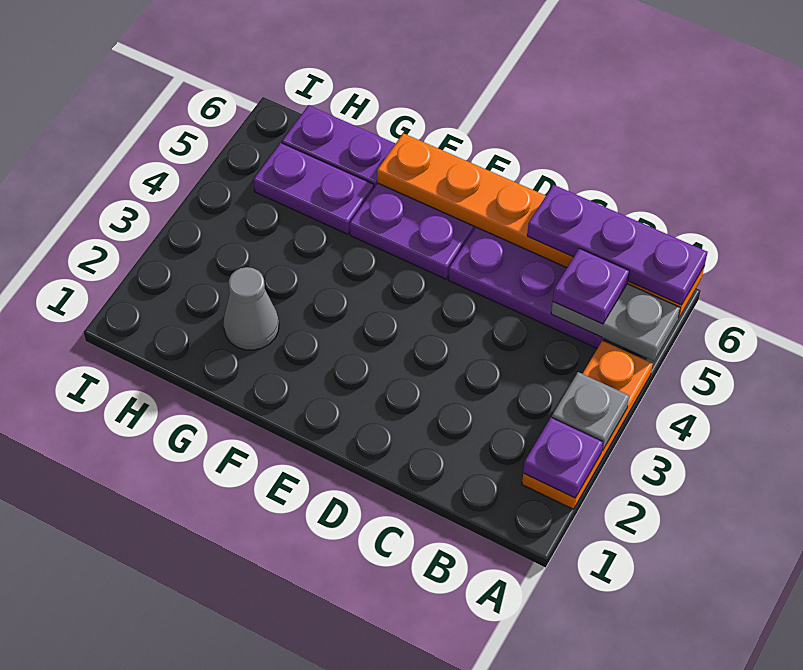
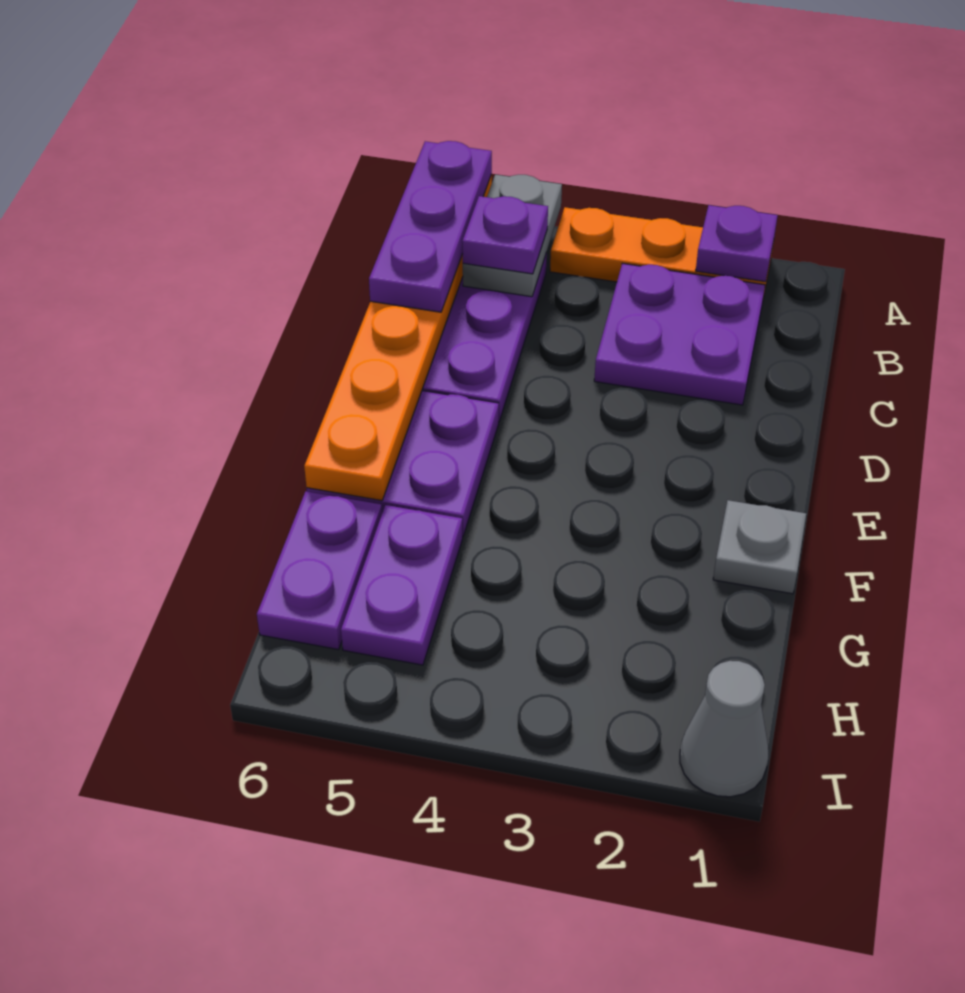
grey 1x1 plate [552,372,629,451] -> grey 1x1 plate moved to [713,500,806,594]
none -> purple 2x2 plate [594,263,765,405]
grey 1x1 cone [223,267,279,350] -> grey 1x1 cone moved to [680,661,768,797]

